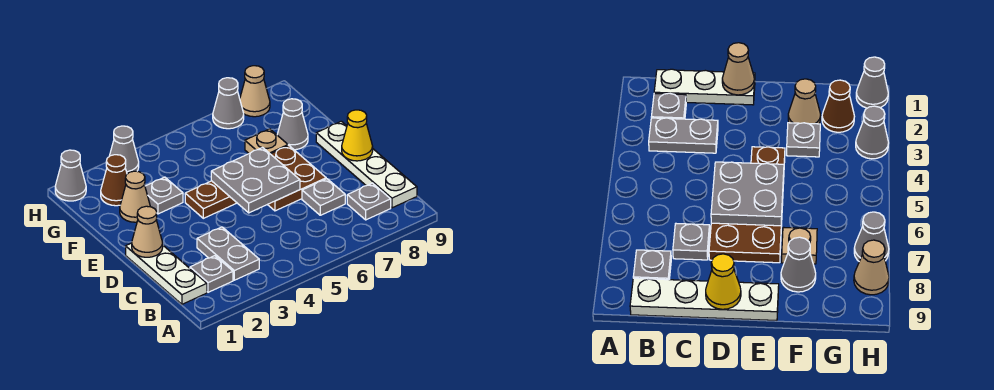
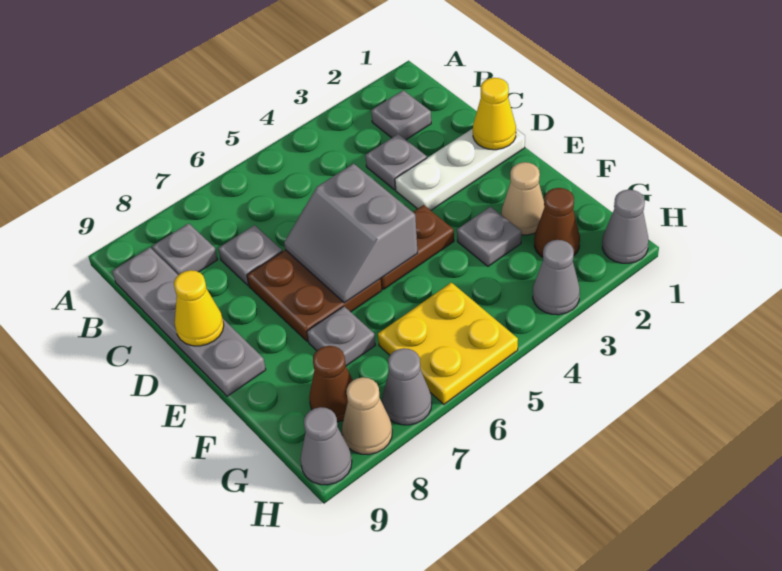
white 1x3 plate [126,243,207,304] -> white 1x3 plate turned to [395,129,525,210]
grey 1x2 plate [197,227,259,280] -> grey 1x1 plate [365,134,427,190]
white 1x4 plate [316,121,417,208] -> grey 1x4 plate [112,248,266,396]
tan 1x1 cone [132,206,163,257] -> yellow 1x1 cone [473,78,516,150]
grey 2x2 plate [211,148,300,213] -> grey 2x2 slope [284,164,418,303]
tan 1x1 plate [245,129,288,154] -> grey 1x1 plate [307,306,375,366]
grey 1x1 cone [277,99,308,150] -> grey 1x1 cone moved to [300,407,352,485]
none -> yellow 2x2 plate [378,283,518,404]
none -> brown 1x1 cone [309,346,353,422]

